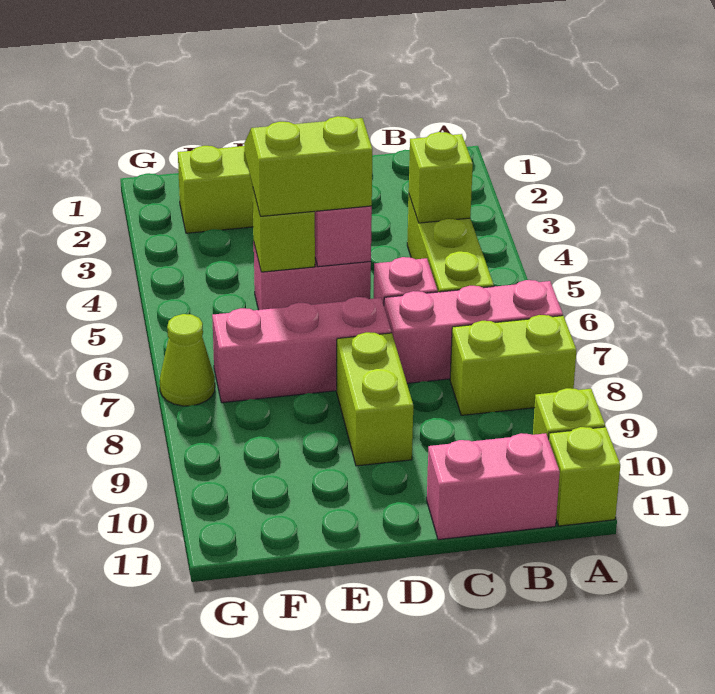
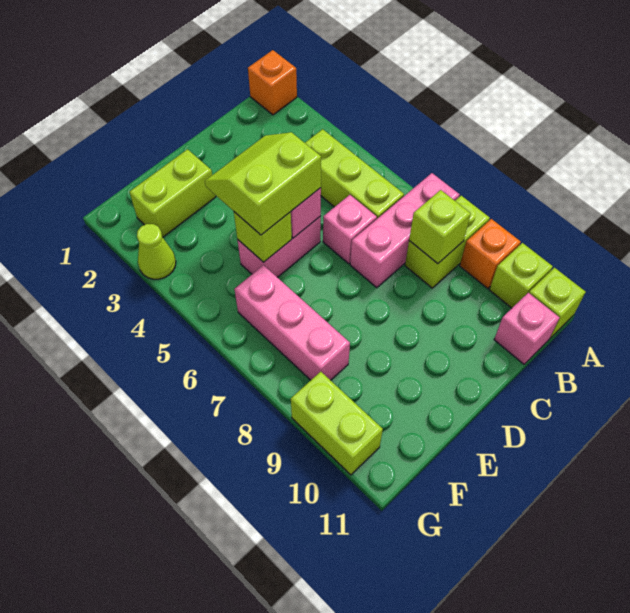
none -> orange 1x1 brick [248,50,297,115]
none -> orange 1x1 brick [460,219,521,289]
lime 1x1 brick [409,132,473,223] -> lime 1x1 brick moved to [409,190,471,264]
pink 1x2 brick [427,433,560,540] -> pink 1x1 brick [494,293,560,364]
pink 1x3 brick [212,297,391,403] -> pink 1x3 brick turned to [234,265,350,380]
lime 1x2 brick [337,332,413,466] -> lime 1x2 brick moved to [291,372,383,475]
lime 1x1 cone [160,314,215,406] -> lime 1x1 cone moved to [137,224,176,279]

